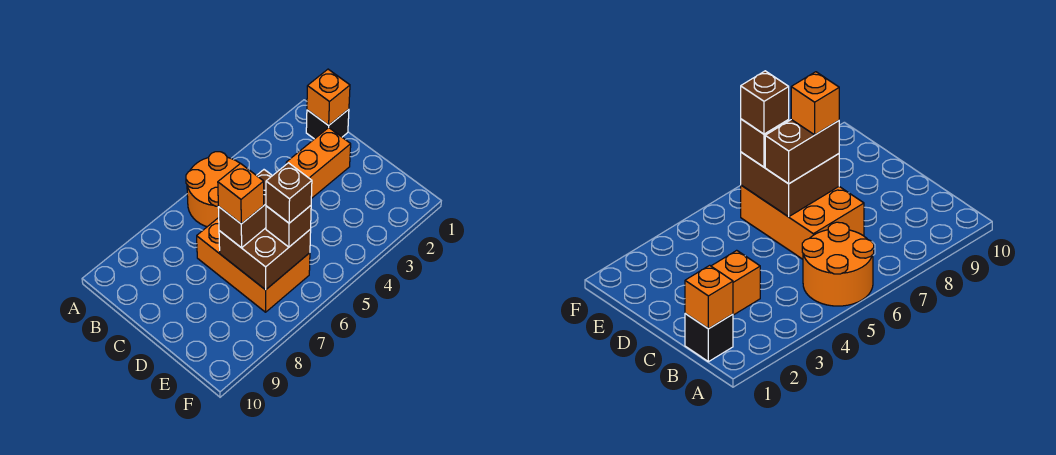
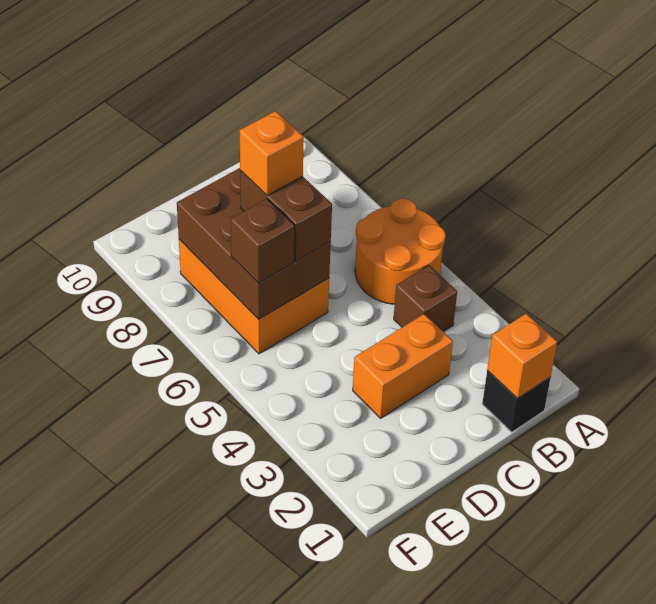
orange 1x2 brick [286,128,351,199] -> orange 1x2 brick turned to [353,314,453,418]
orange 2x3 brick [197,218,310,312] -> orange 2x3 brick turned to [179,239,329,354]
brown 2x2 brick [219,228,311,290] -> brown 2x3 brick [177,168,331,319]
brown 1x1 brick [266,163,312,223] -> brown 1x1 brick moved to [394,266,457,332]

